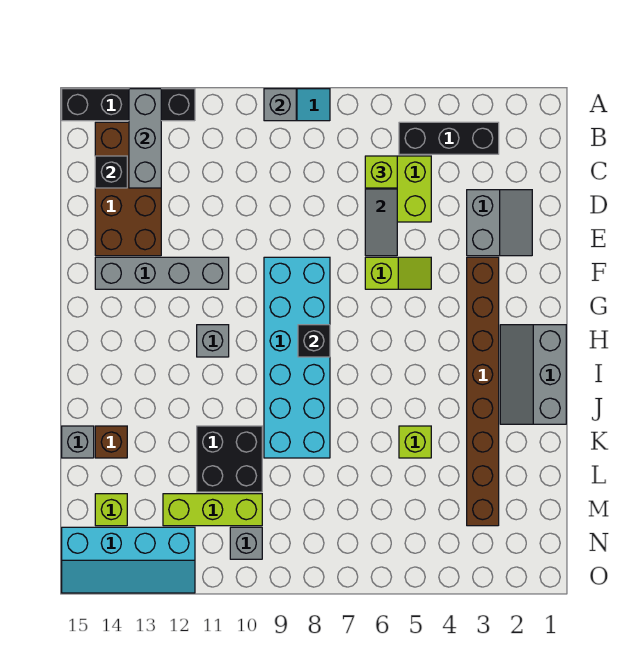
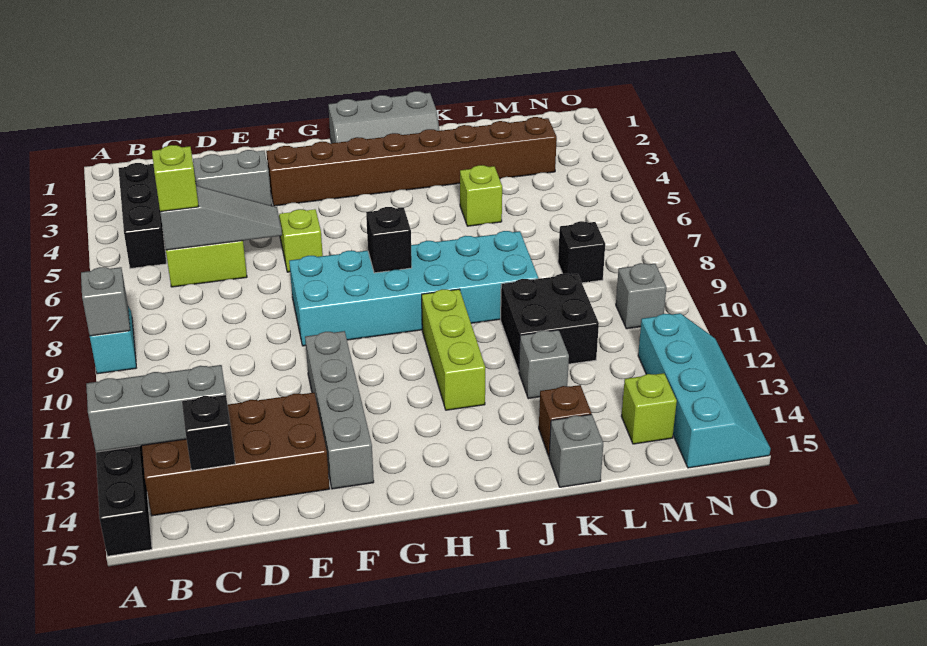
grey 1x1 brick [197,325,229,357] -> grey 1x1 brick moved to [519,330,569,399]
none -> black 1x1 brick [558,221,605,283]
lime 1x3 brick [163,494,262,526] -> lime 1x3 brick moved to [422,289,485,410]

